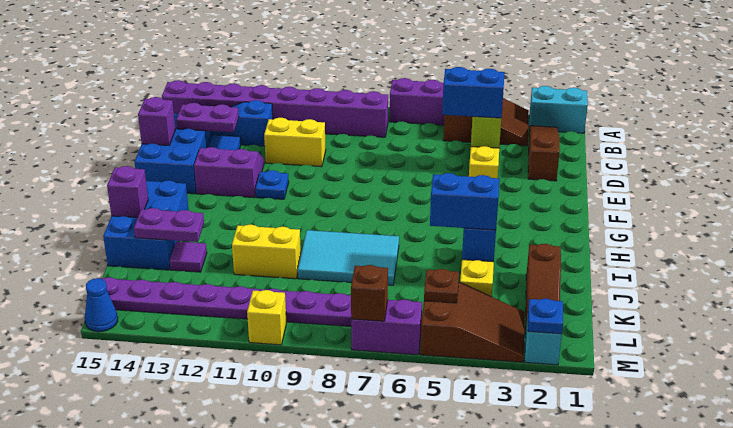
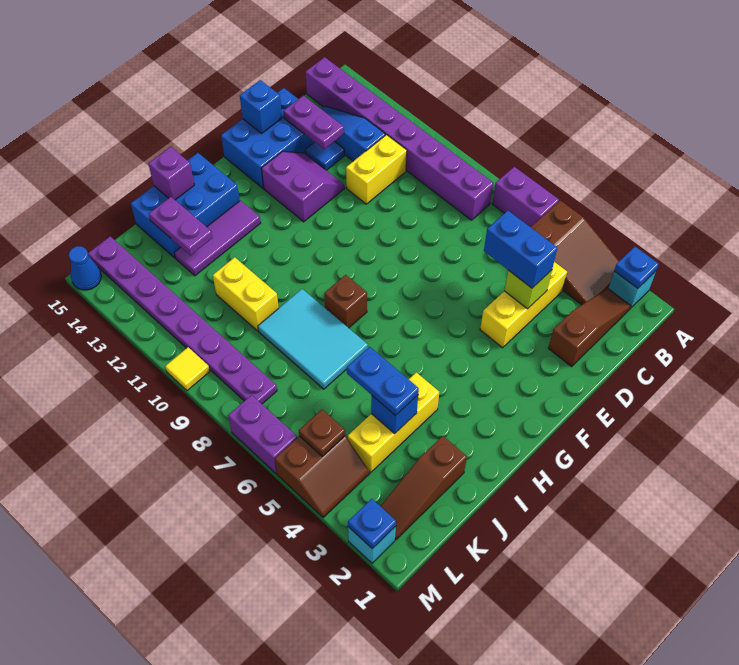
cyan 1x2 brick [529,86,588,133] -> cyan 1x1 brick [608,271,656,308]
yellow 1x2 brick [264,118,326,167] -> yellow 1x2 brick turned to [346,135,407,204]
purple 1x1 brick [138,97,176,145] -> blue 1x1 brick [240,80,282,133]
blue 1x1 plate [255,170,289,199] -> blue 1x1 plate moved to [614,247,659,288]
blue 1x2 brick [430,173,499,230] -> blue 1x2 plate [347,347,419,416]
purple 1x1 tile [170,241,207,272] -> purple 1x3 tile [174,201,261,276]
brown 2x3 slope [420,282,525,362] -> brown 2x2 slope [275,436,370,518]
brown 1x1 brick [351,265,388,321] -> brown 1x1 brick moved to [324,275,367,328]
yellow 1x1 brick [247,290,286,345] -> yellow 1x1 tile [165,347,210,391]

